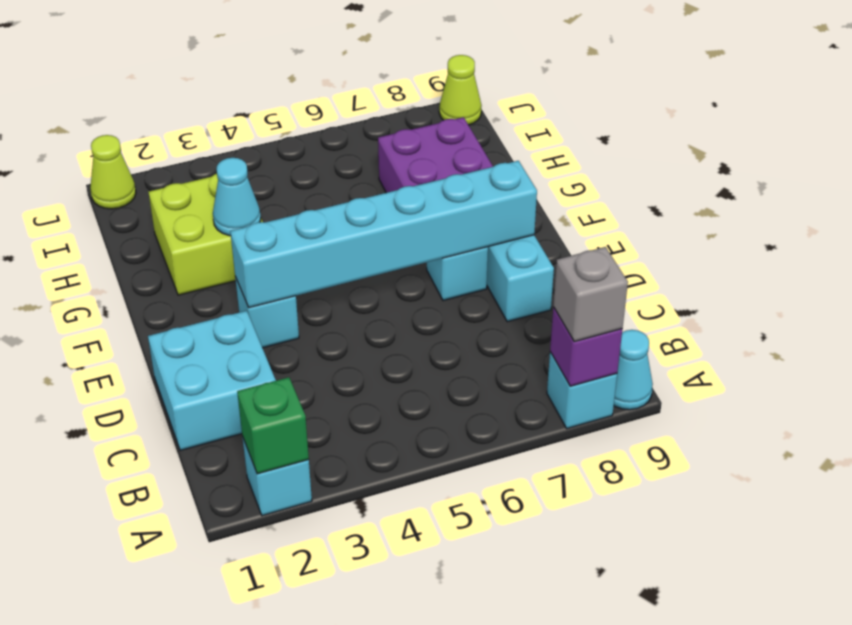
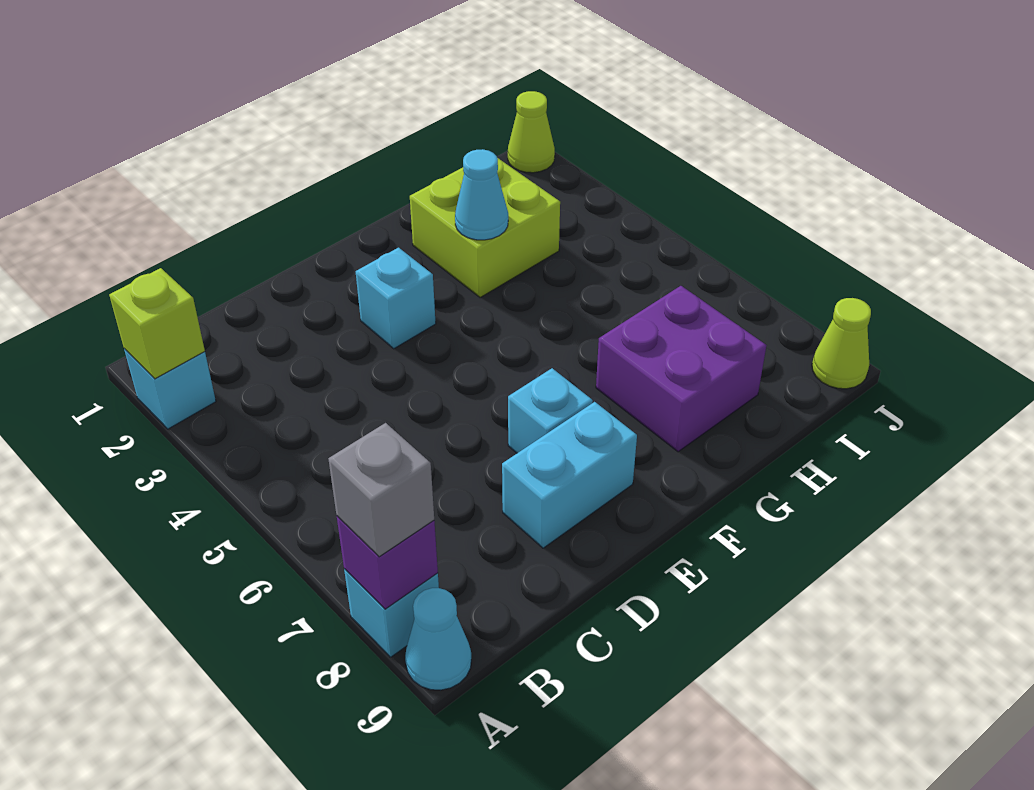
green 1x1 brick [237,377,309,474] -> lime 1x1 brick [109,268,205,379]
cyan 2x2 brick [148,311,276,451] -> none
cyan 1x6 brick [230,161,537,308] -> none

